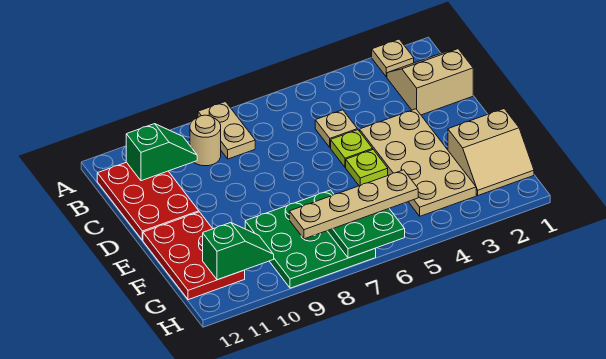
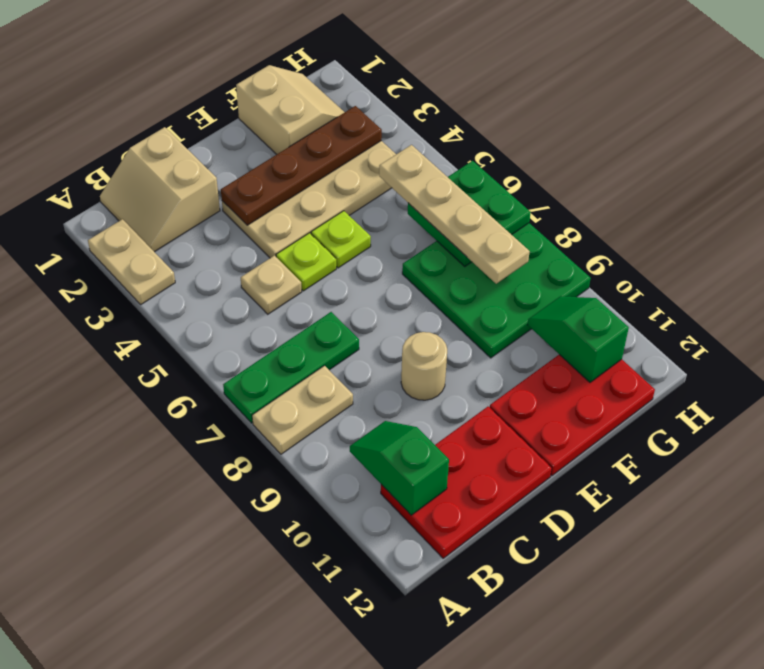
tan 1x1 plate [372,39,414,77] -> tan 1x2 plate [88,219,175,304]
none -> green 1x3 plate [223,312,359,423]
tan 1x1 round brick [190,115,221,166] -> tan 1x1 round brick moved to [401,332,447,400]
none -> brown 1x4 plate [221,106,382,225]

